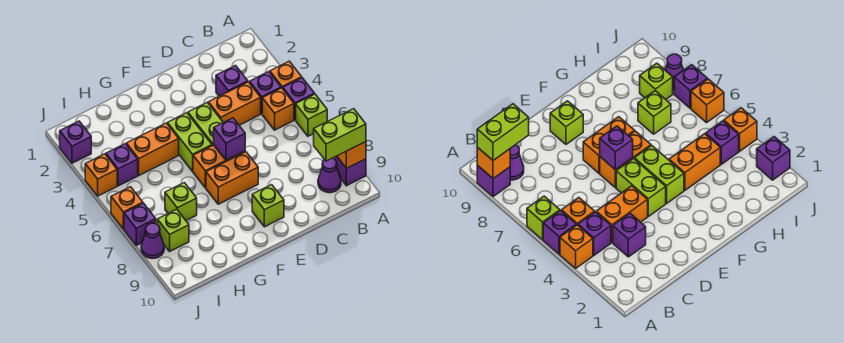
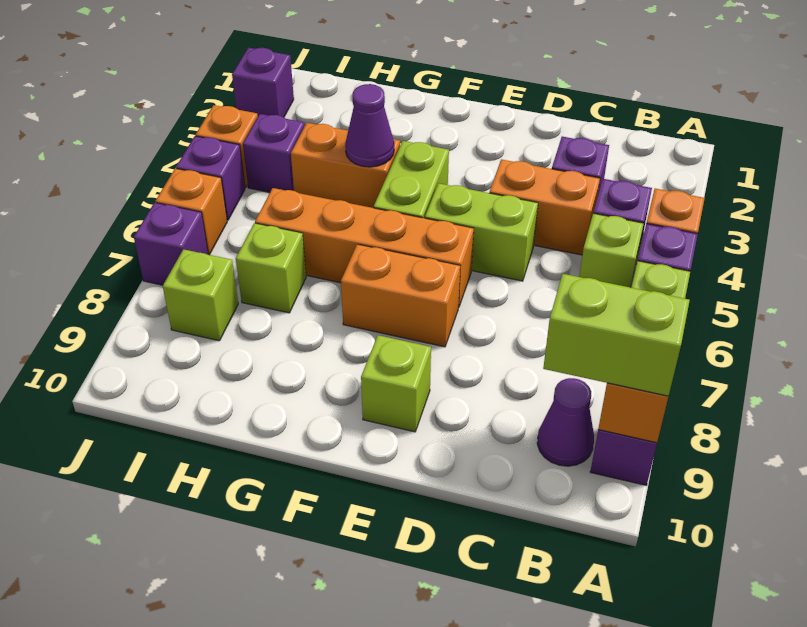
orange 1x1 brick [262,88,294,130] -> lime 1x1 brick [579,213,644,287]
lime 1x2 brick [188,102,223,146] -> lime 1x2 brick turned to [425,183,538,281]
orange 1x2 brick [193,145,245,188] -> orange 1x4 brick [255,188,474,308]
purple 1x1 brick [214,118,245,160] -> purple 1x1 brick moved to [176,136,245,220]
purple 1x1 cone [141,223,164,259] -> purple 1x1 cone moved to [345,84,394,167]

